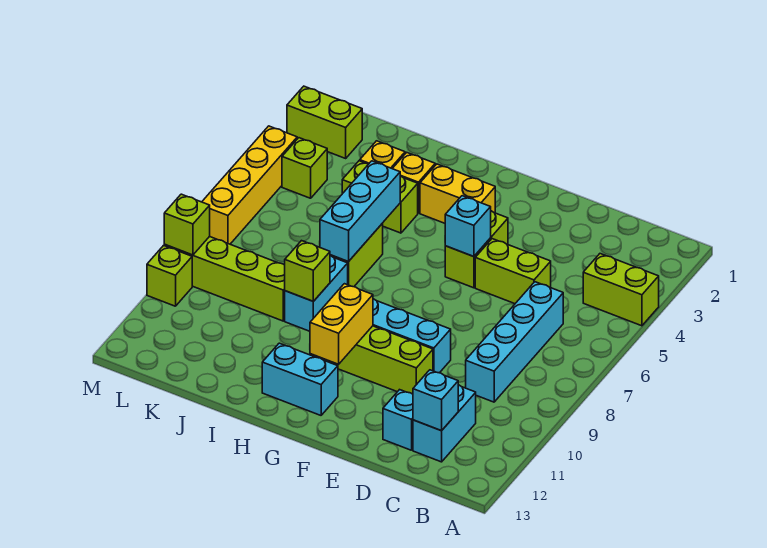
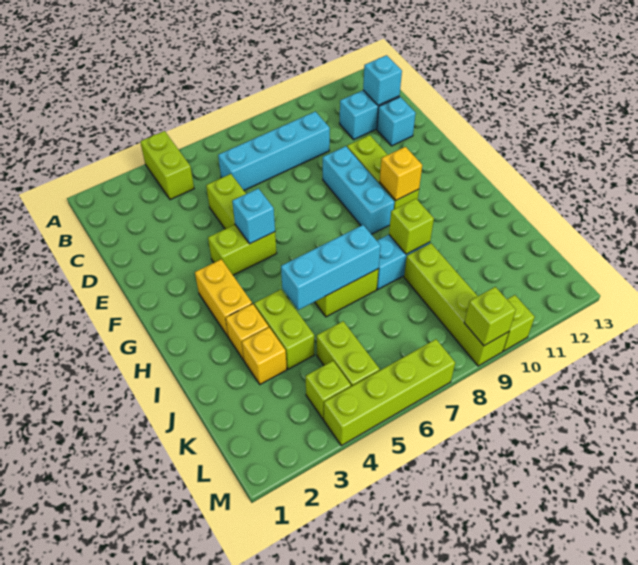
yellow 1x2 brick [310,284,373,364] -> yellow 1x1 brick [380,147,422,200]
cyan 1x2 brick [262,343,338,415] -> none
lime 1x2 brick [287,86,362,158] -> lime 1x2 brick moved to [317,321,380,386]
yellow 1x4 brick [202,126,297,244] -> lime 1x4 brick [324,339,455,446]

